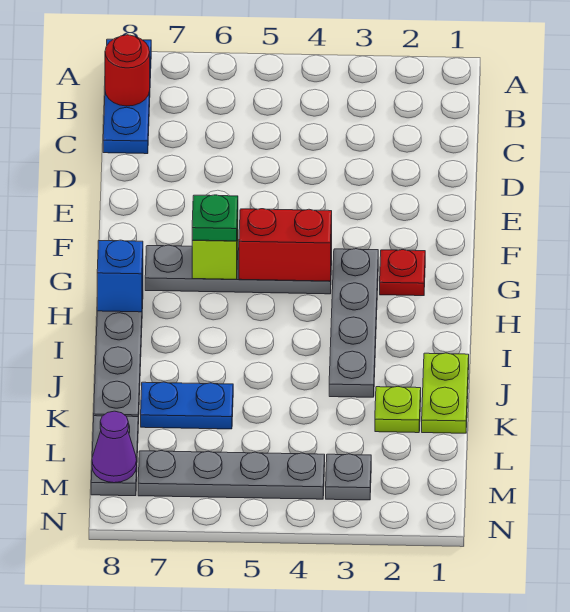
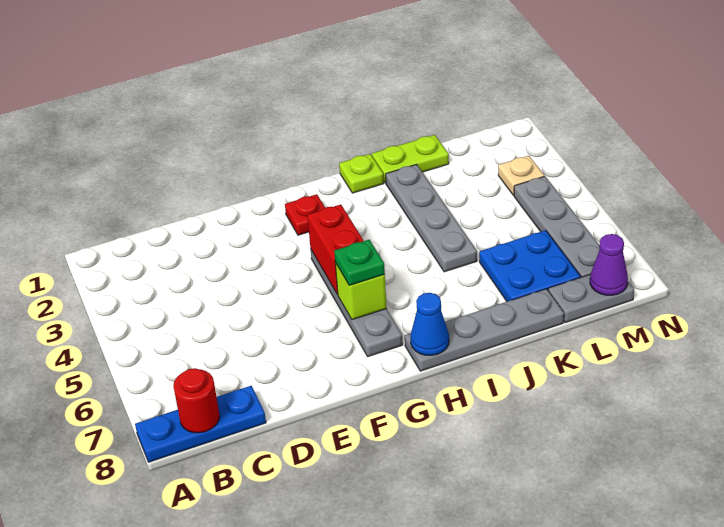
grey 1x4 plate [329,249,378,397] -> grey 1x4 plate turned to [386,164,477,272]
blue 1x1 brick [97,240,143,312] -> blue 1x1 cone [411,293,449,355]
lime 1x1 plate [375,387,421,433] -> lime 1x1 plate moved to [339,154,384,193]
blue 1x2 plate [141,382,233,429] -> blue 2x2 plate [479,230,581,301]
grey 1x1 plate [326,454,371,500] -> tan 1x1 plate [498,156,544,195]

